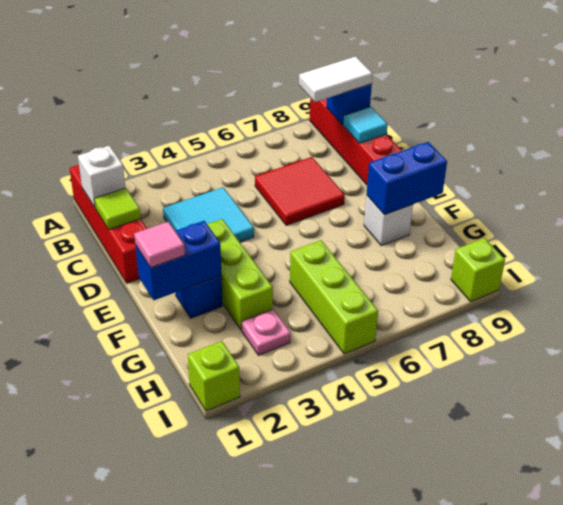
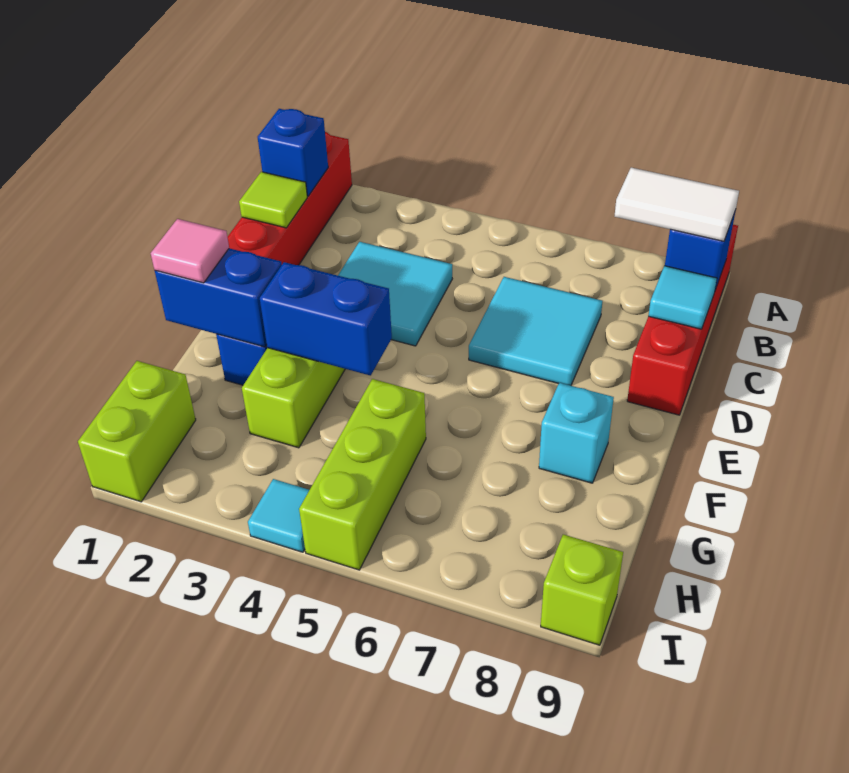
white 1x1 brick [78,146,125,207] -> blue 1x1 brick [258,109,328,196]
red 2x2 tile [255,157,345,225] -> cyan 2x2 tile [469,277,602,386]
white 1x1 brick [364,195,413,246] -> cyan 1x1 brick [539,383,614,483]
blue 1x2 brick [367,142,447,215] -> blue 1x2 brick moved to [260,262,392,376]
pink 1x1 plate [242,309,291,355] -> none
lime 1x1 brick [188,341,240,411] -> lime 1x2 brick [78,361,196,502]
none -> cyan 1x1 tile [248,479,309,552]

